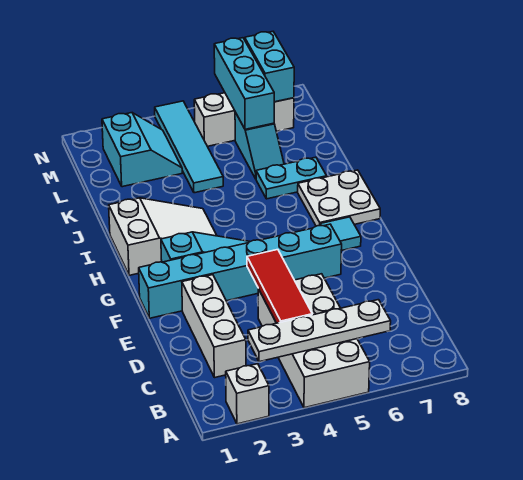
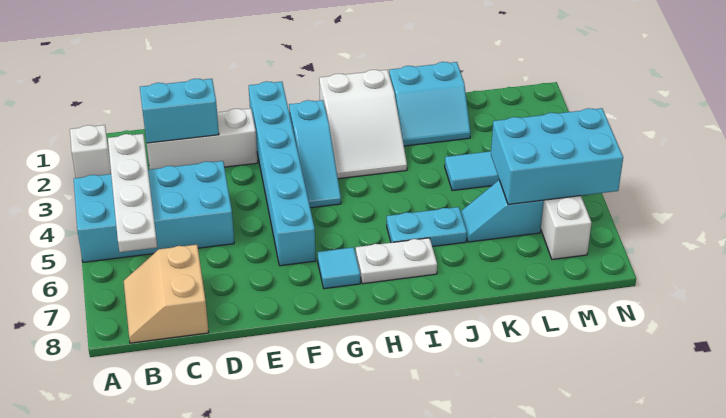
white 2x4 brick [258,274,370,408] -> cyan 2x4 brick [74,161,234,262]
none -> tan 2x2 slope [124,245,209,343]
red 1x3 tile [247,250,312,323] -> none
white 2x2 plate [298,170,380,226] -> white 1x2 plate [356,238,437,284]
cyan 1x2 plate [256,157,327,199] -> cyan 1x2 plate turned to [387,207,467,247]
cyan 2x2 slope [102,113,182,187] -> cyan 2x2 slope moved to [389,62,471,146]
cyan 1x3 brick [214,38,274,129] -> cyan 2x3 brick [491,108,623,205]
cyan 1x2 brick [245,32,294,102] -> cyan 1x2 brick moved to [140,79,219,143]

